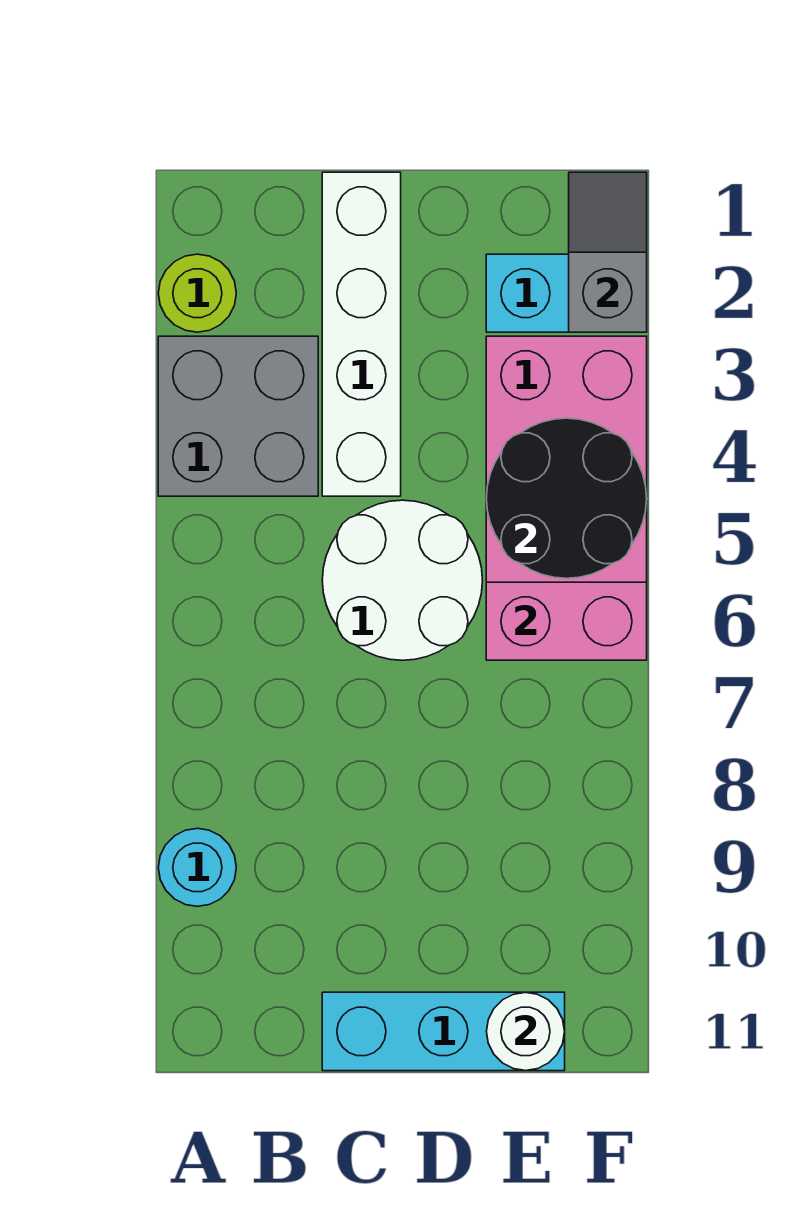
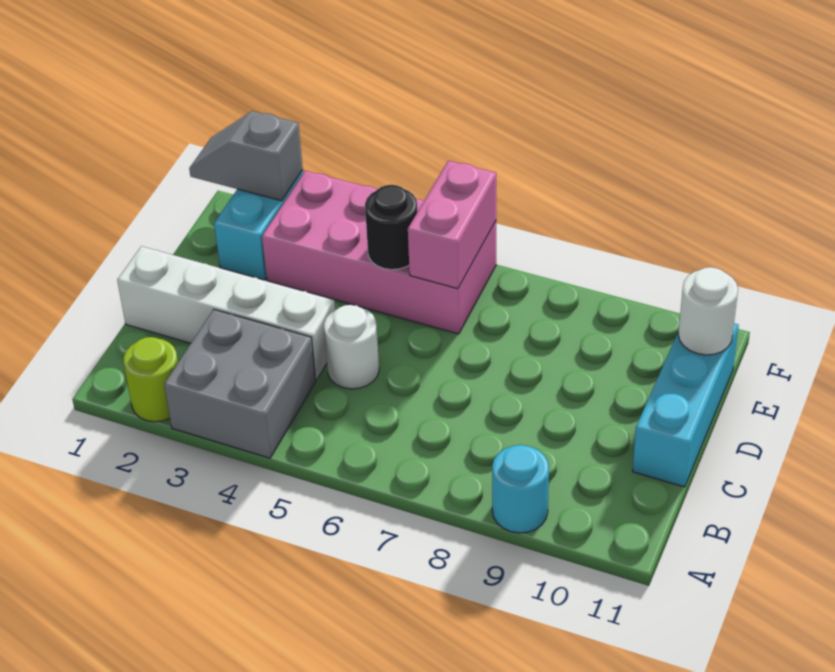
white 2x2 round brick [322,500,483,660] -> white 1x1 round brick [324,305,379,389]
black 2x2 round brick [486,418,647,578] -> black 1x1 round brick [365,185,417,270]

